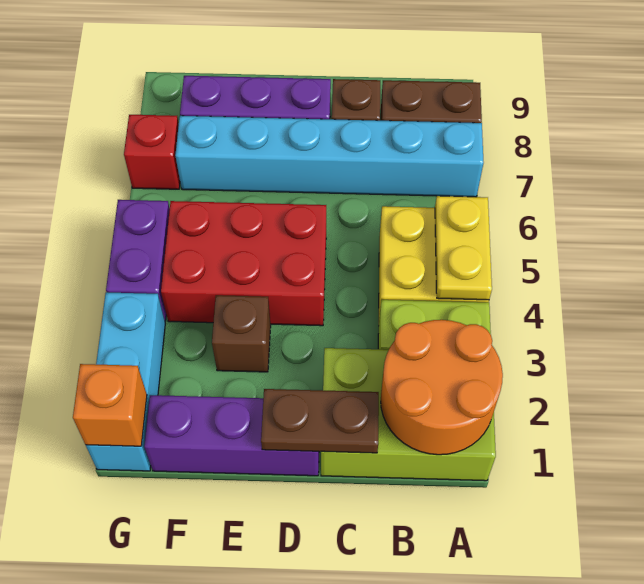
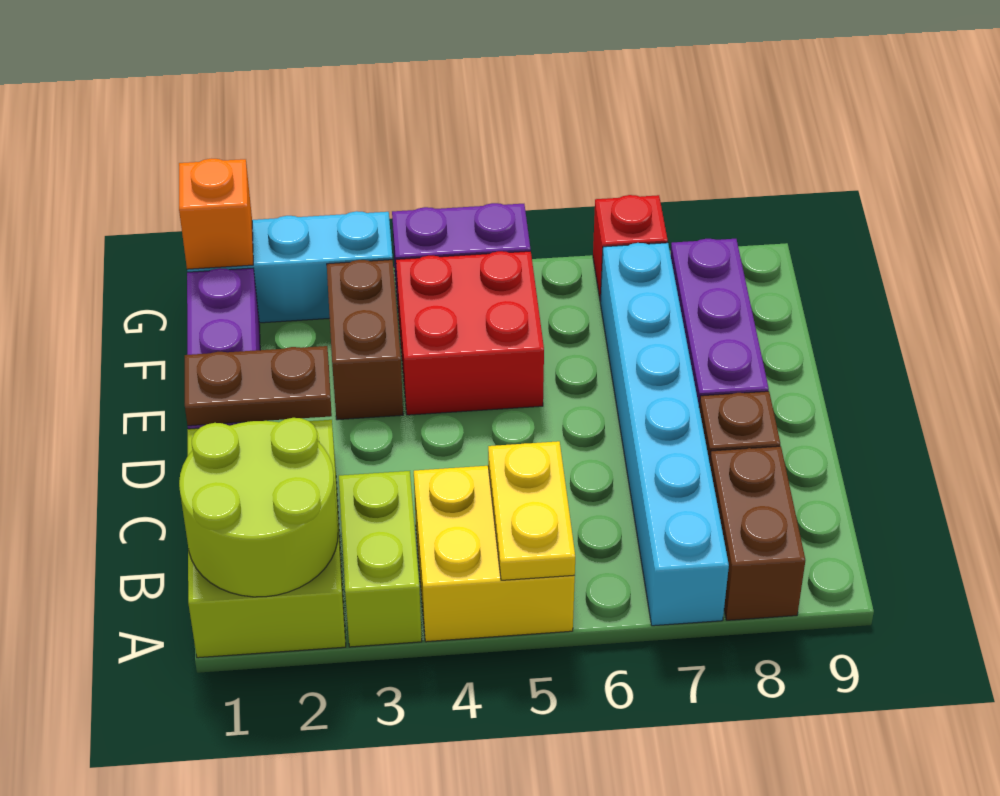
orange 2x2 round brick [381,320,503,455] -> lime 2x2 round brick [179,418,338,597]
yellow 1x2 plate [435,196,492,300] -> yellow 1x2 plate turned to [488,441,575,580]
brown 1x2 plate [261,389,379,453] -> brown 1x2 plate turned to [185,346,332,426]
red 2x3 brick [161,201,326,326] -> red 2x2 brick [396,251,544,415]
brown 1x1 brick [212,295,271,372] -> brown 1x2 brick [327,260,403,420]

